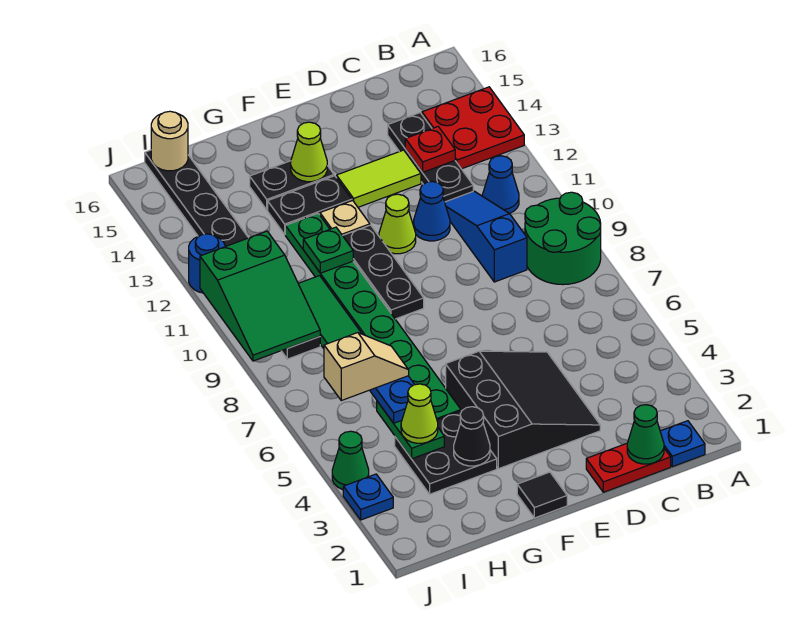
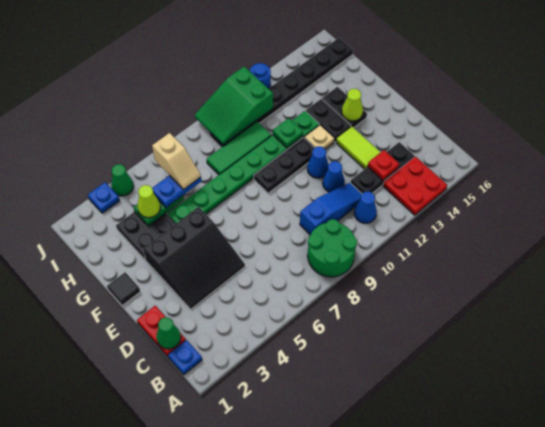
lime 1x1 cone [379,194,416,254] -> blue 1x1 cone [307,146,329,178]
black 1x1 cone [454,407,490,466] -> none
tan 1x1 round brick [151,111,188,171] -> none

